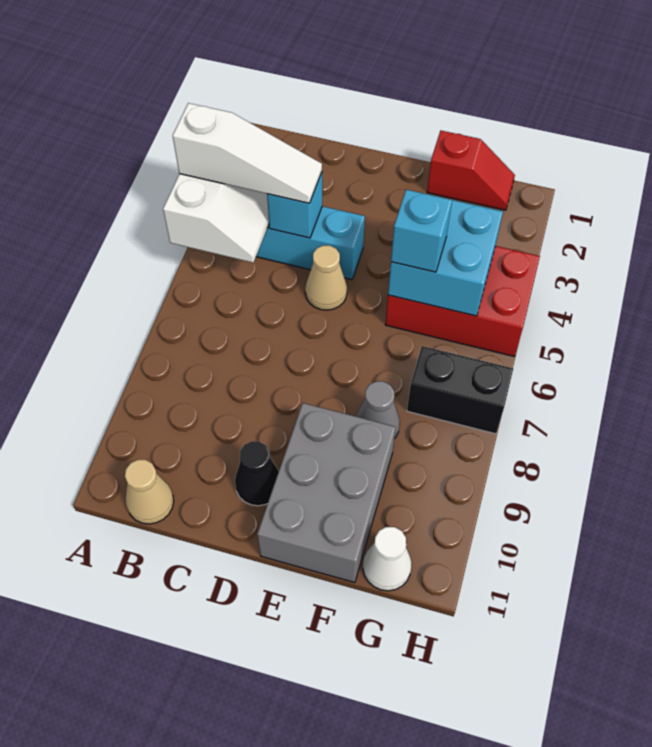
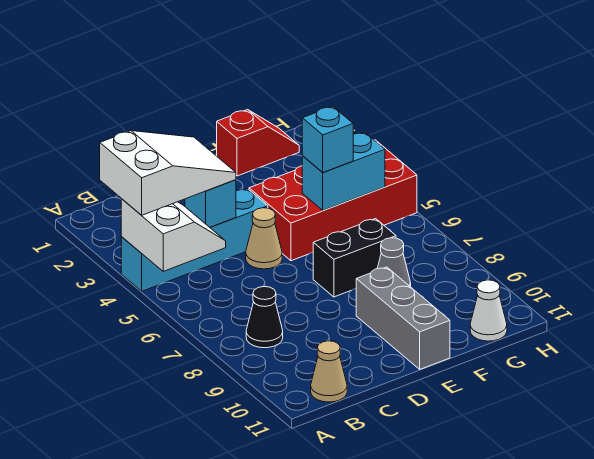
white 1x3 slope [172,103,322,203] -> white 2x3 slope [100,131,236,215]
black 1x1 cone [235,441,279,506] -> black 1x1 cone moved to [246,287,283,348]
grey 2x3 brick [257,403,396,583] -> grey 1x3 brick [356,267,450,369]
red 2x3 brick [385,246,540,356] -> red 2x4 brick [249,140,417,261]
cyan 2x2 brick [388,200,503,316] -> cyan 1x2 brick [302,132,385,211]
black 1x2 brick [407,346,513,434] -> black 1x2 brick moved to [313,219,396,297]

